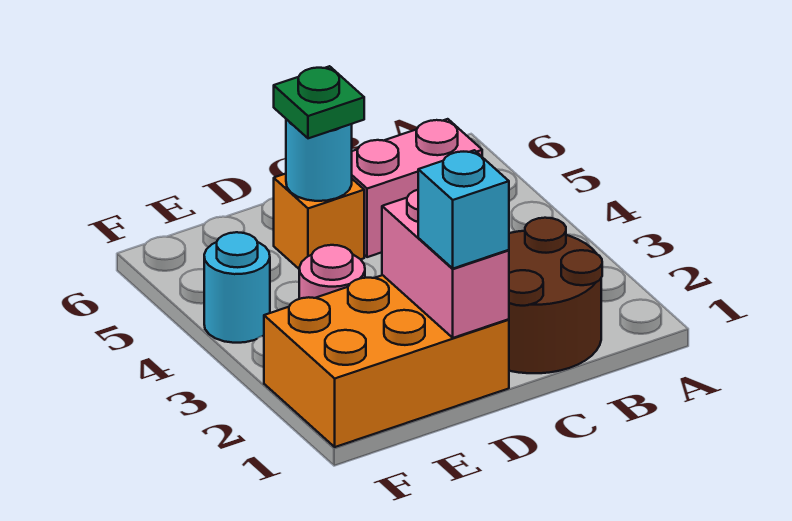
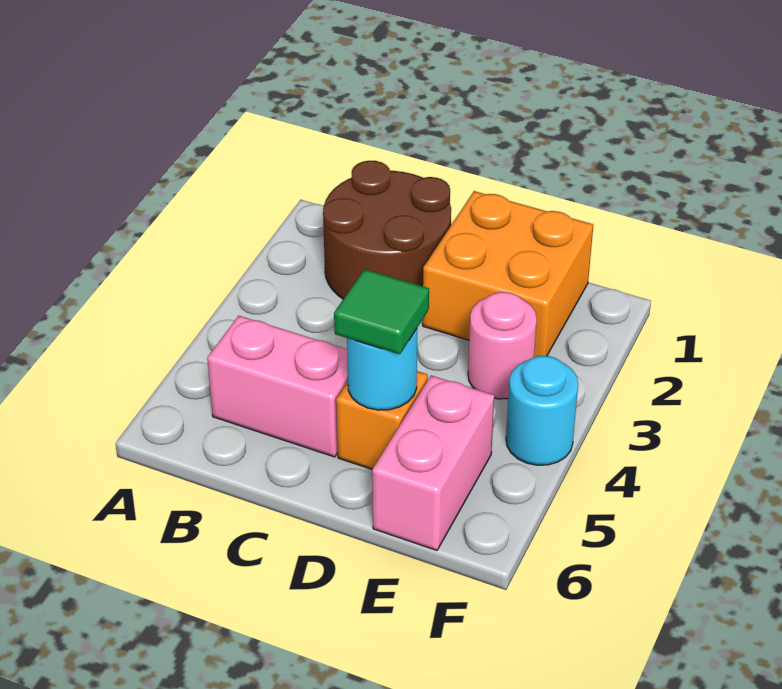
orange 2x3 brick [264,275,509,447] -> orange 2x2 brick [423,191,593,357]
pink 1x2 brick [382,190,509,338] -> pink 1x2 brick moved to [372,375,494,550]
cyan 1x1 brick [418,150,509,269] -> none
green 1x1 plate [274,66,364,138] -> green 1x1 tile [334,269,429,354]

